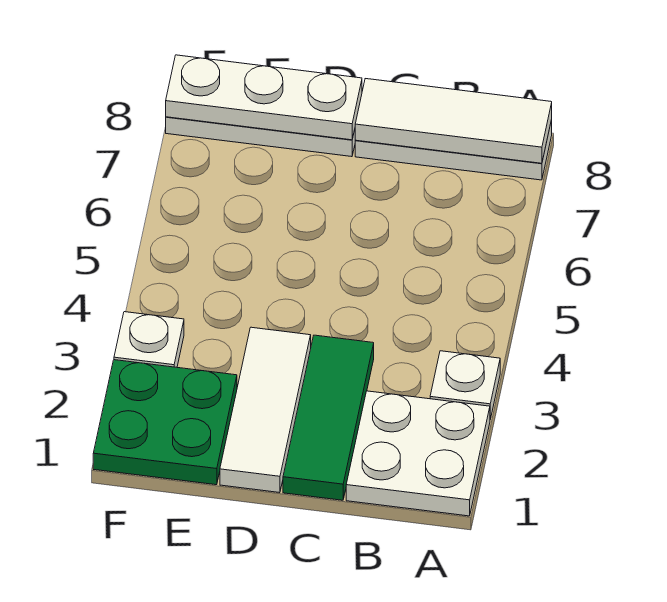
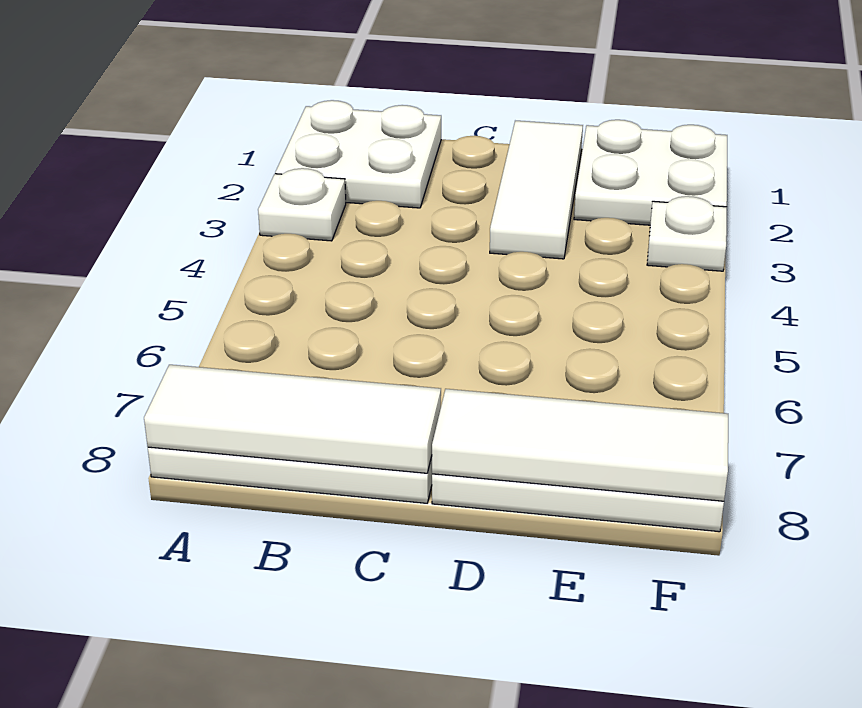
green 1x3 tile [283,335,374,500] -> none
white 1x3 plate [166,55,362,140] -> white 1x3 tile [432,389,728,501]
green 2x2 plate [93,360,237,485] -> white 2x2 plate [574,120,727,225]

